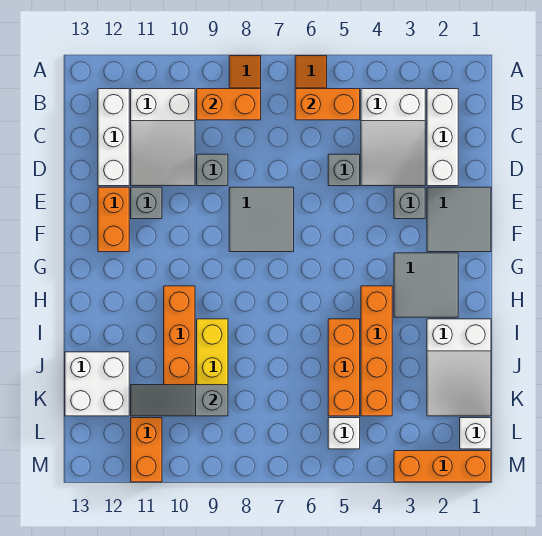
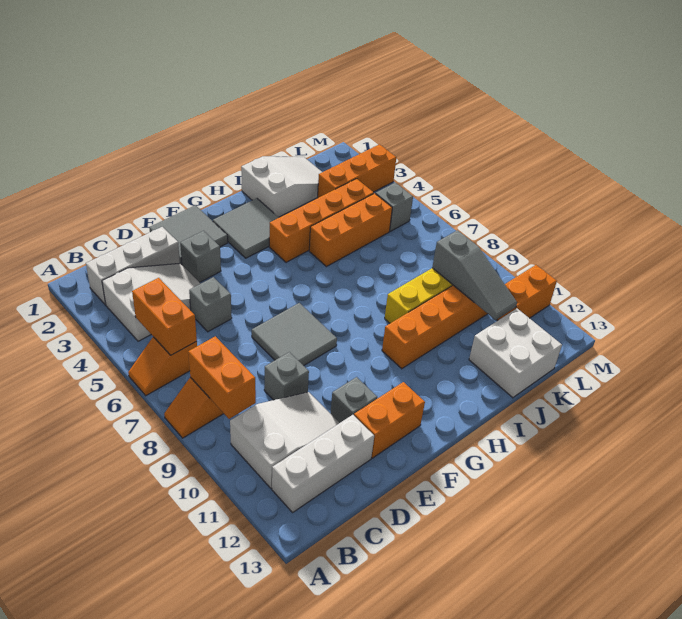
white 1x1 brick [460,418,491,449] -> none
white 1x1 brick [328,418,360,449] -> grey 1x1 brick [376,183,413,231]
orange 1x3 brick [394,451,491,482] -> orange 1x3 brick turned to [318,144,396,198]

